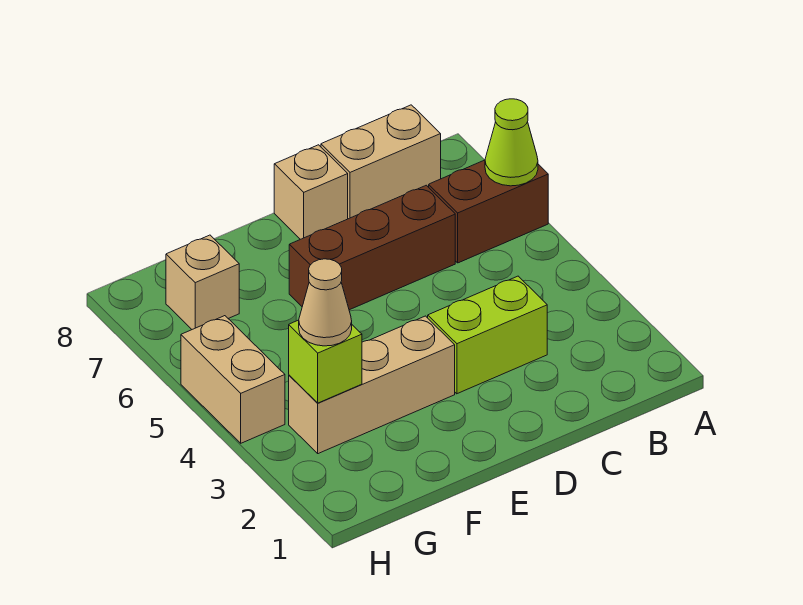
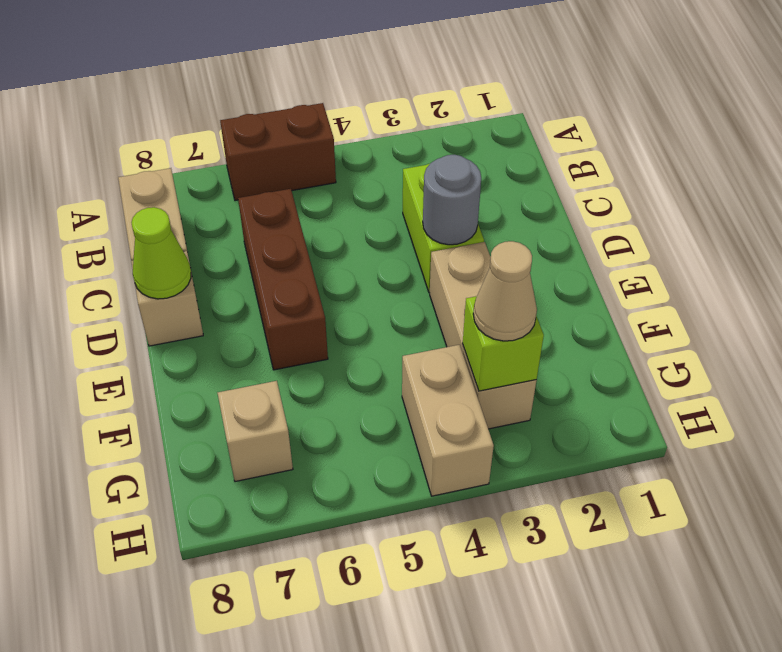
brown 1x2 brick [429,160,548,263] -> brown 1x2 brick turned to [220,103,336,201]
lime 1x1 cone [485,99,538,186] -> lime 1x1 cone moved to [131,207,191,299]
none -> grey 1x1 round brick [423,155,481,245]
tan 1x2 brick [181,316,285,443] -> tan 1x2 brick turned to [402,345,494,496]

